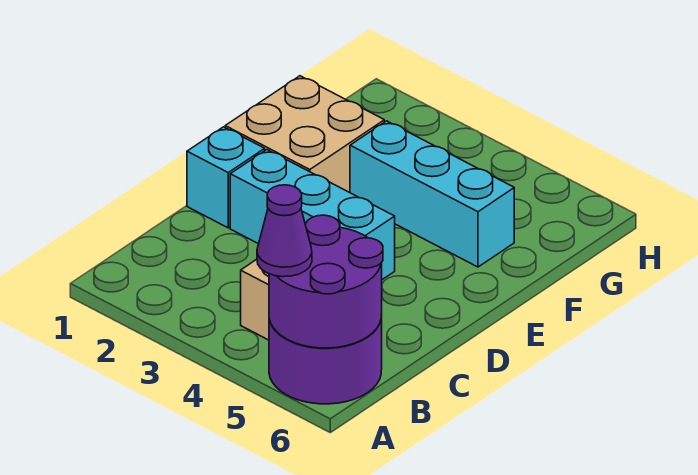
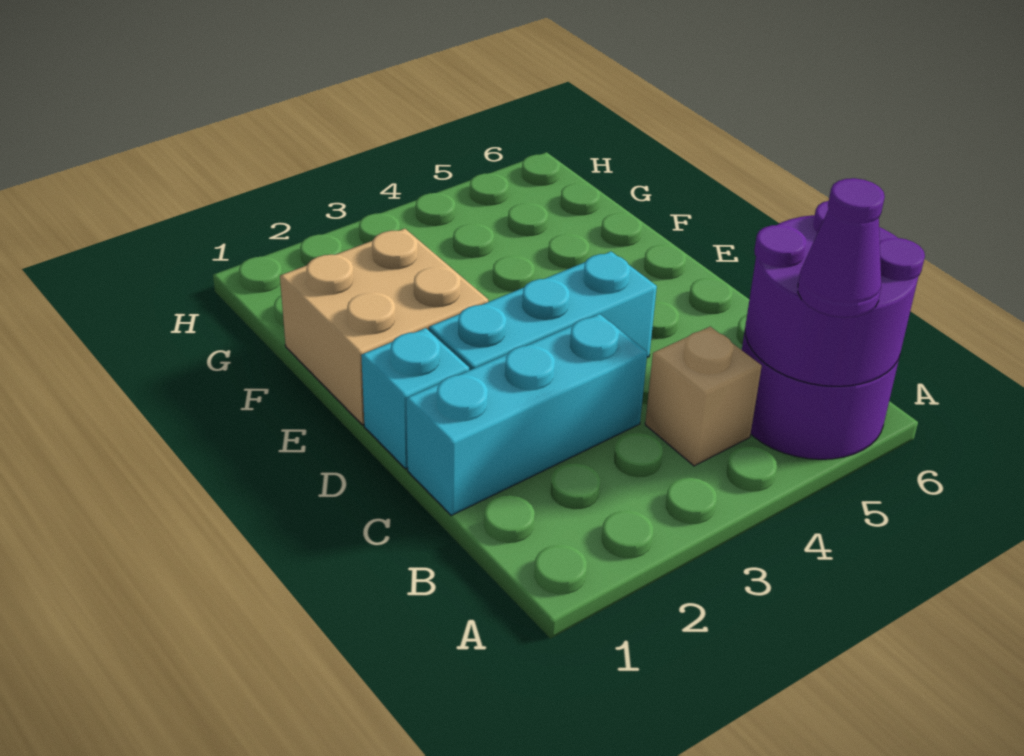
cyan 1x3 brick [350,121,514,267] -> cyan 1x3 brick moved to [406,314,647,515]

